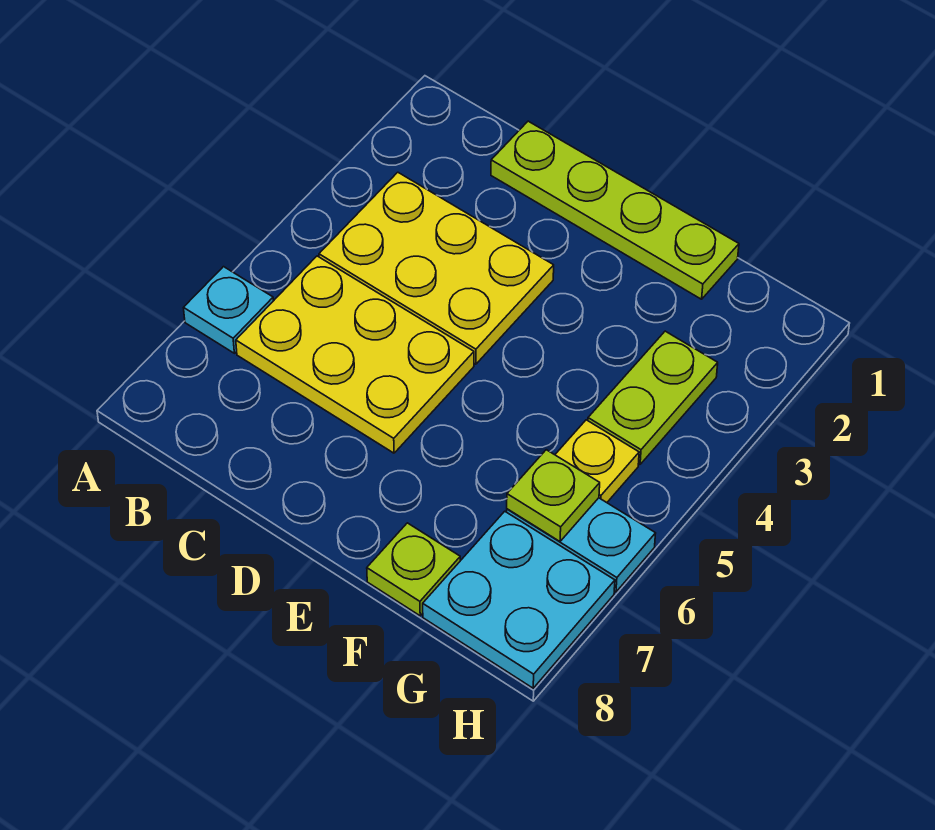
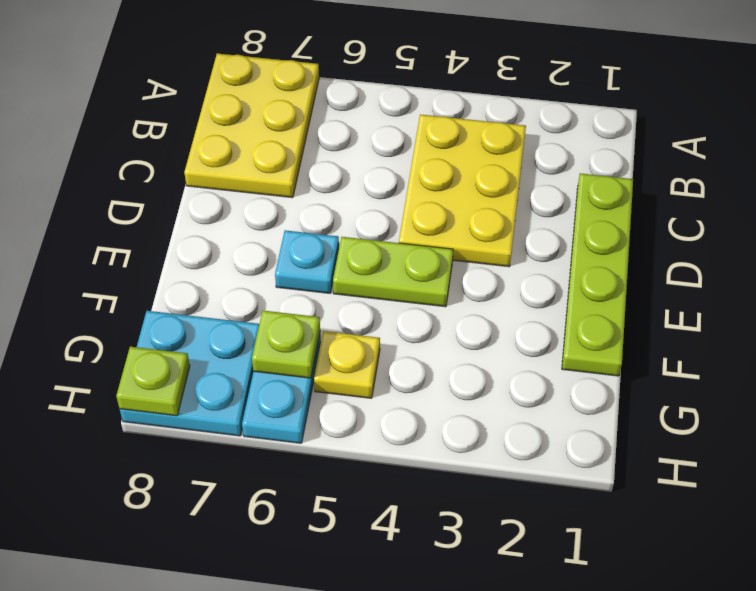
cyan 1x1 plate [184,267,273,353] -> cyan 1x1 plate moved to [275,230,339,293]
yellow 2x3 plate [236,256,474,453] -> yellow 2x3 plate moved to [184,53,319,198]
lime 1x1 plate [367,523,460,616] -> lime 1x1 plate moved to [116,347,190,416]
lime 1x2 plate [588,331,718,464] -> lime 1x2 plate moved to [333,237,453,307]

